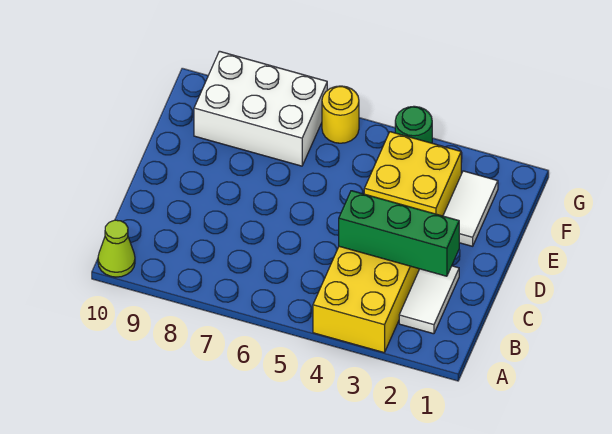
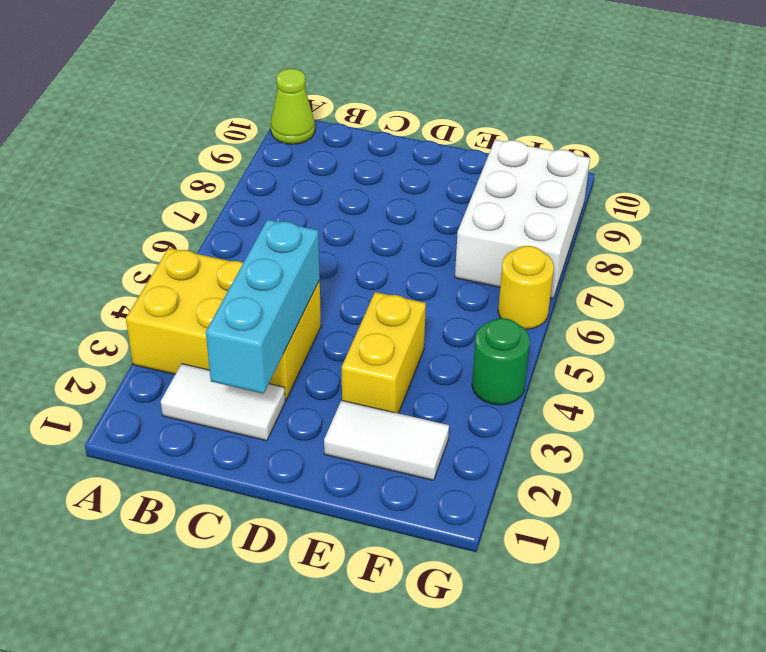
green 1x3 brick [339,191,459,276] -> cyan 1x3 brick [206,220,320,394]
yellow 2x2 brick [364,132,461,216] -> yellow 1x2 brick [342,292,426,413]

